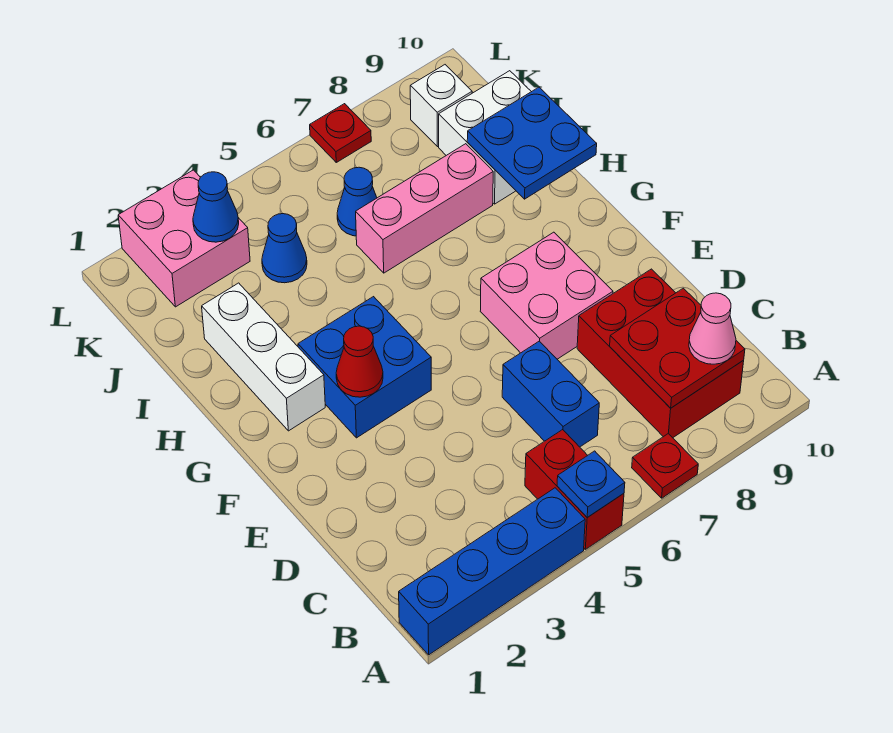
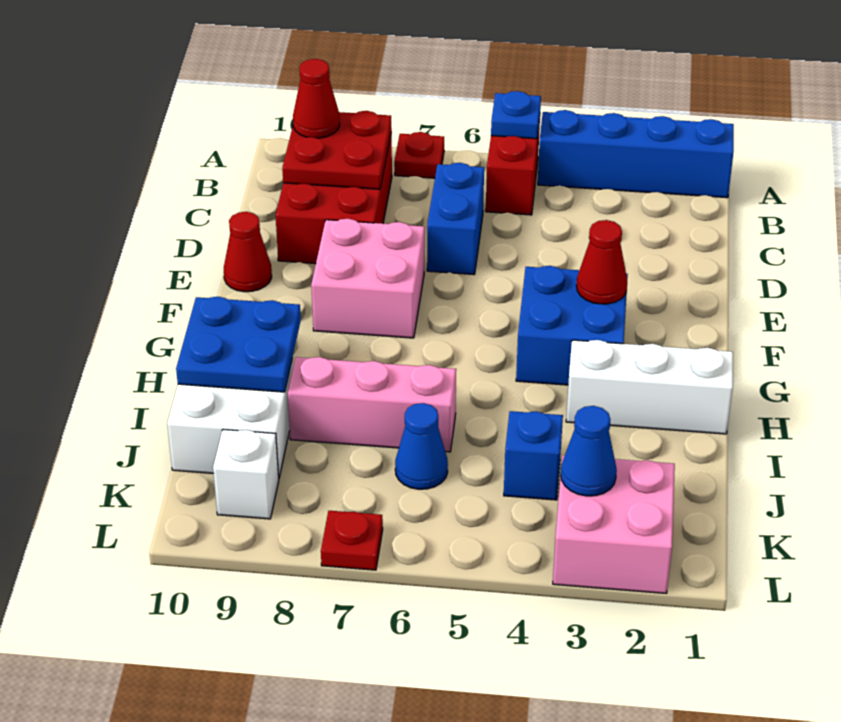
pink 1x1 cone [689,293,736,364] -> red 1x1 cone [293,59,340,138]
none -> red 1x1 cone [224,212,272,292]
white 1x3 brick [202,283,325,431] -> white 1x3 brick turned to [566,340,733,434]
blue 1x1 cone [262,214,307,283] -> blue 1x1 brick [504,411,563,500]

